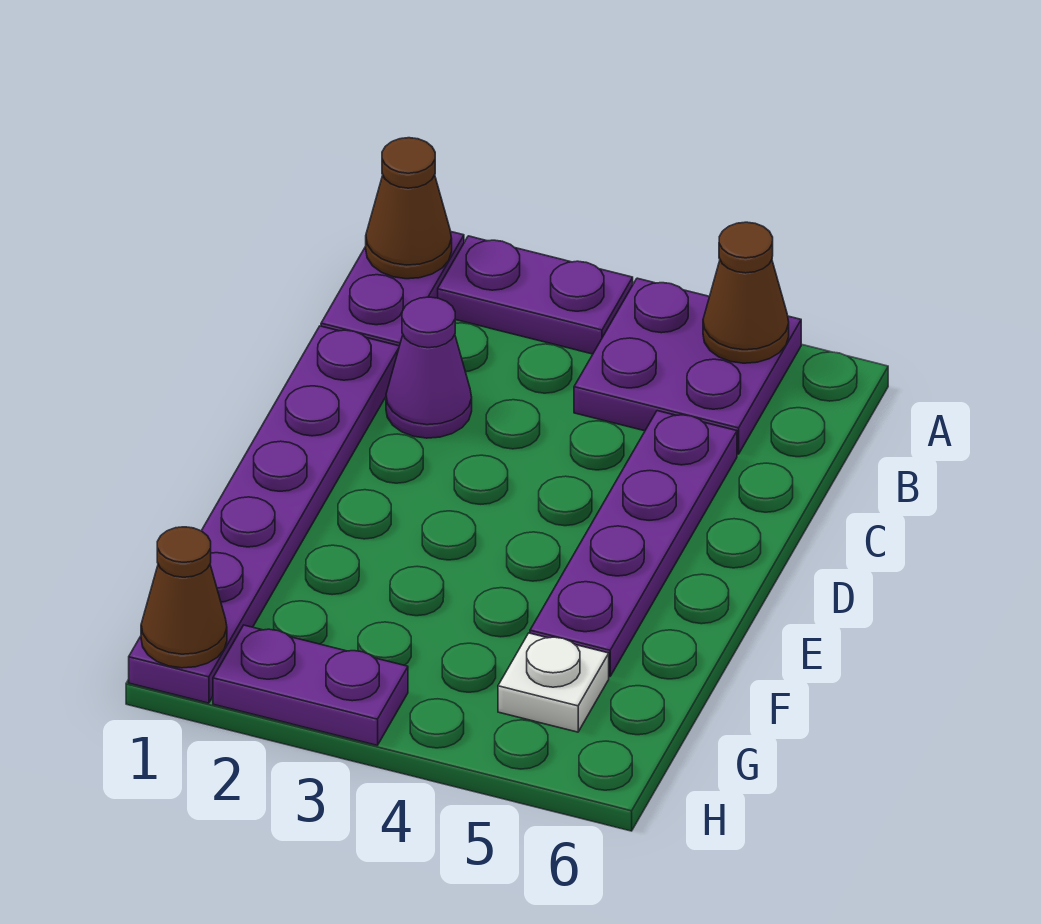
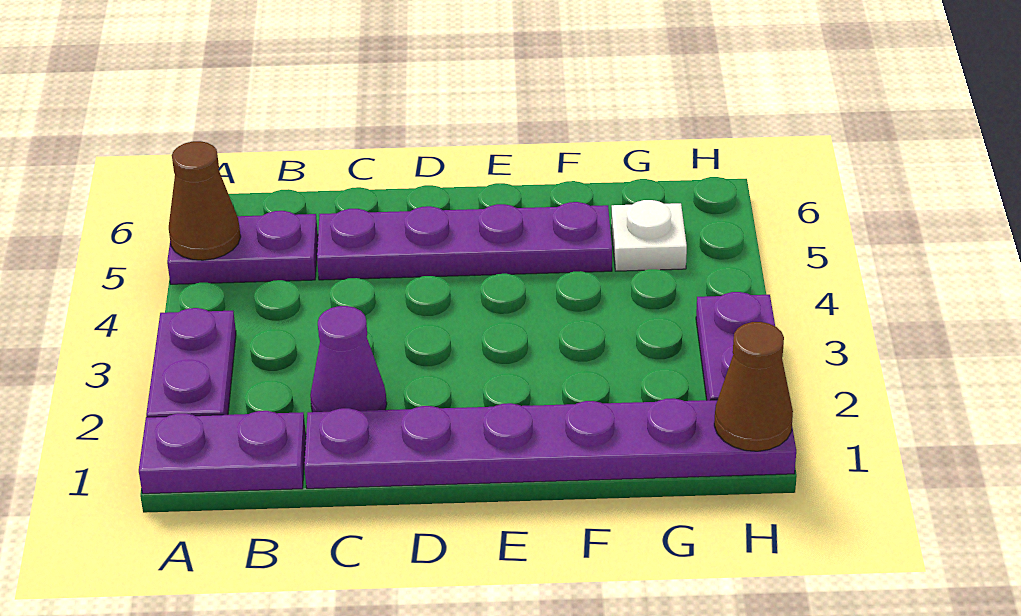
brown 1x1 cone [366,138,452,279] -> none
purple 2x2 plate [574,278,801,454] -> purple 1x2 plate [167,211,318,284]

